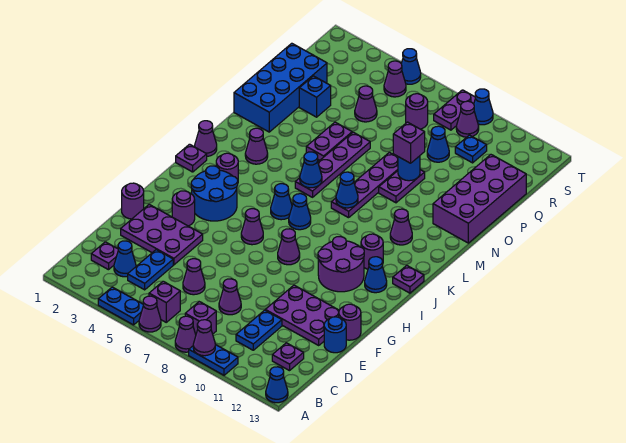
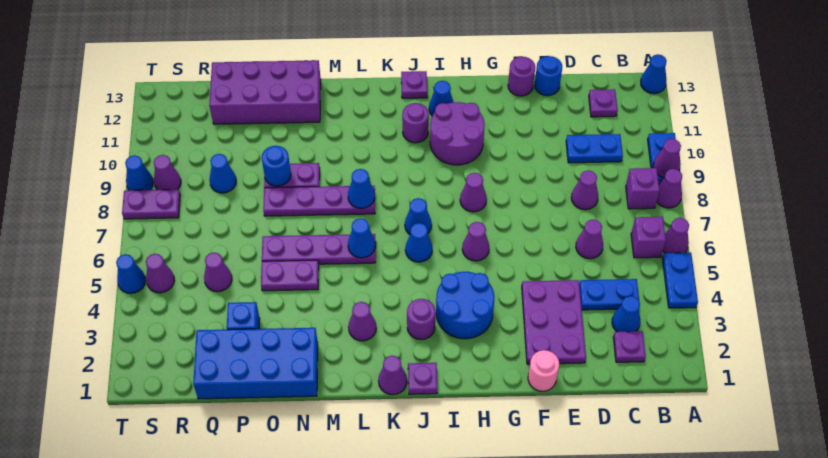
purple 2x3 plate [265,285,339,345] -> none
purple 1x1 round brick [122,183,144,219] -> pink 1x1 round brick [528,350,559,391]
purple 1x1 round brick [172,191,195,226] -> none
purple 1x1 cone [390,209,412,245] -> none
purple 1x1 brick [393,122,425,163] -> none
purple 1x1 round brick [406,94,428,129] -> none
blue 1x1 plate [455,135,487,163] -> none

